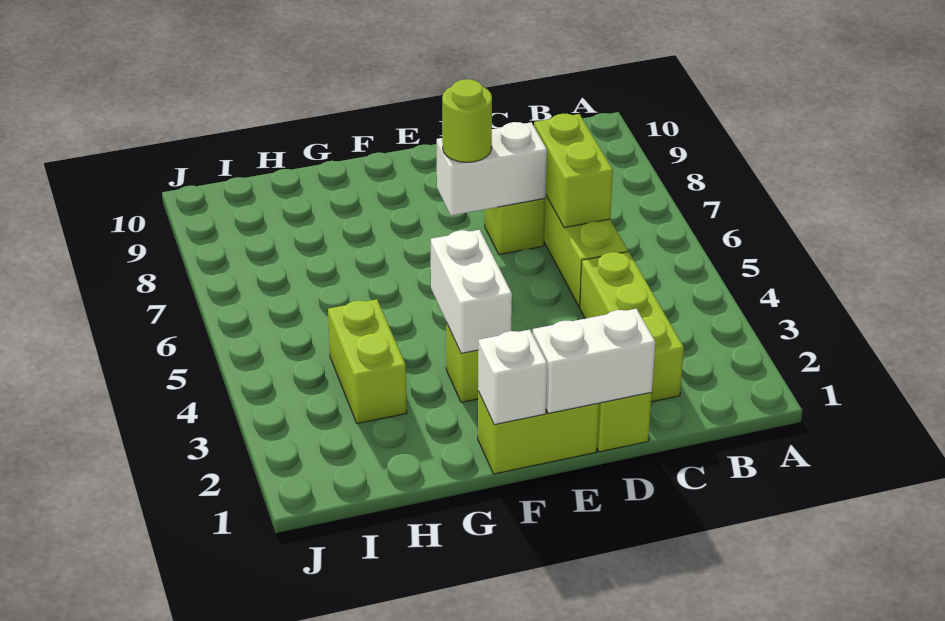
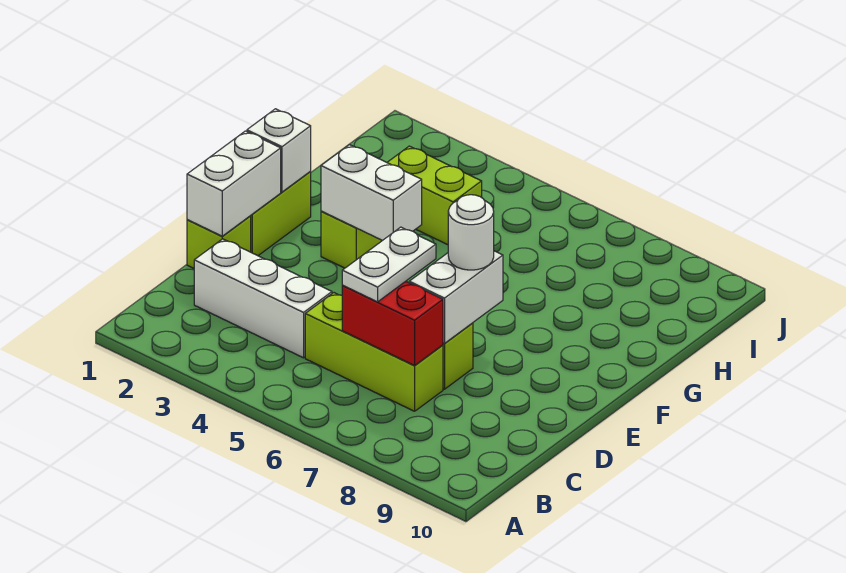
lime 1x3 brick [580,252,684,402] -> white 1x3 brick [194,239,332,358]
lime 1x2 brick [534,114,613,228] -> red 1x2 brick [342,281,443,366]
none -> white 1x2 plate [342,227,436,302]
lime 1x1 round brick [442,79,492,162] -> white 1x1 round brick [448,195,494,270]

